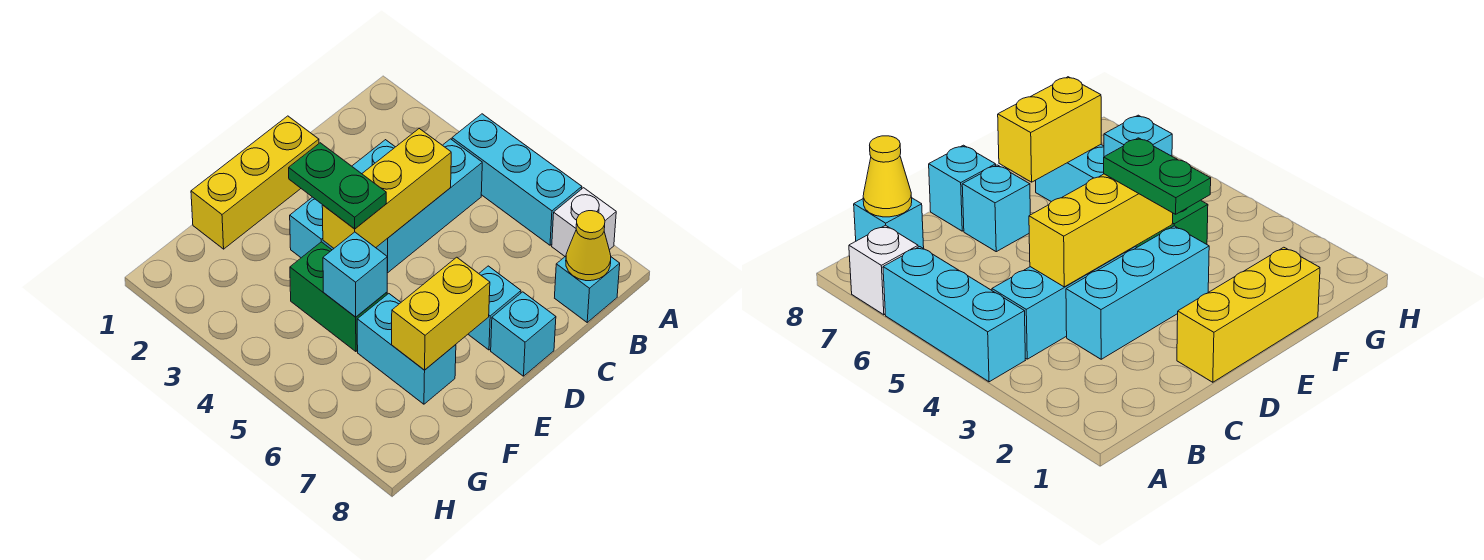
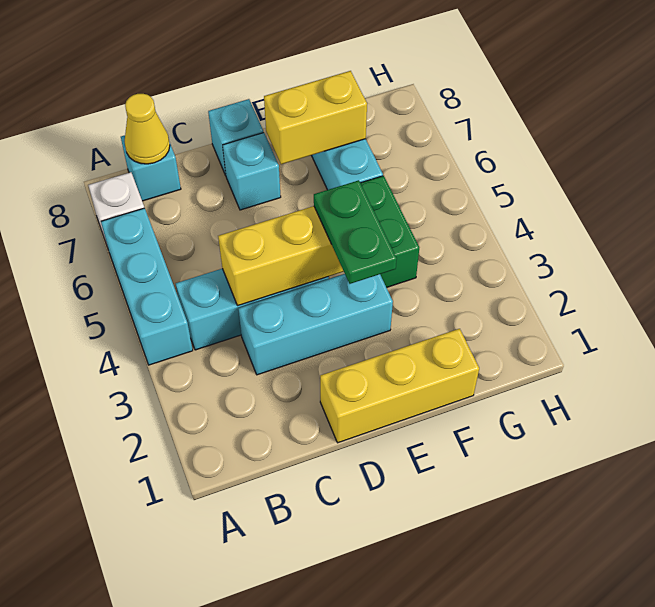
cyan 1x1 brick [323,232,387,317] -> none

